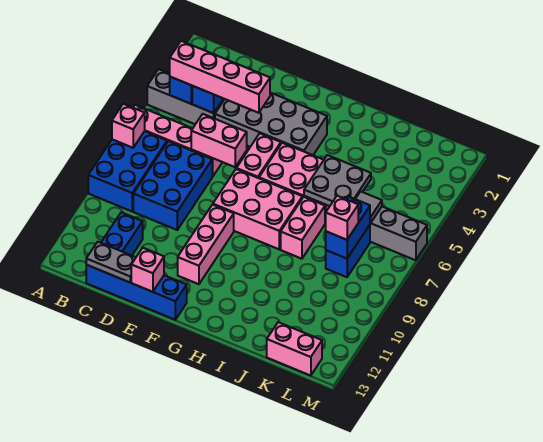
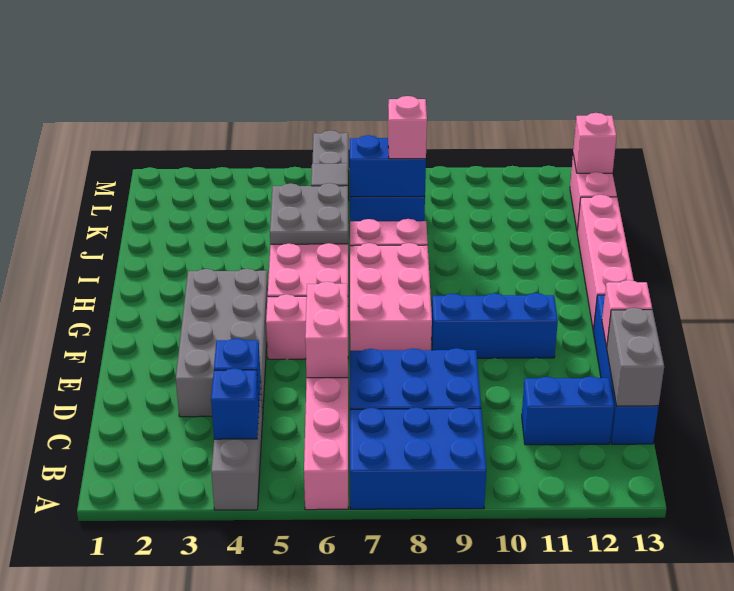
pink 1x1 brick [112,104,145,148] -> pink 1x1 brick moved to [573,113,617,173]
pink 1x4 brick [170,41,270,113] -> pink 1x4 brick moved to [577,195,634,331]
grey 1x2 plate [86,242,136,282] -> grey 1x2 brick [607,308,664,406]
pink 1x3 brick [178,205,234,284] -> blue 1x3 brick [432,293,558,358]

